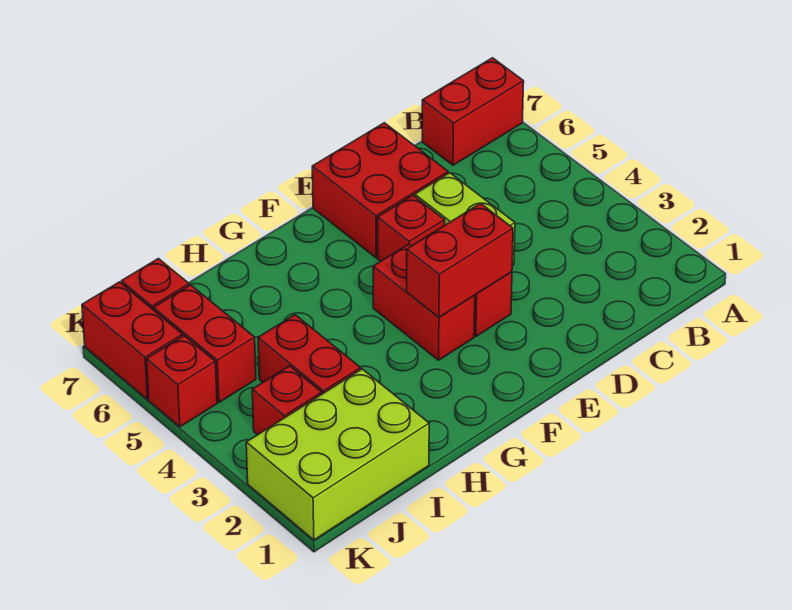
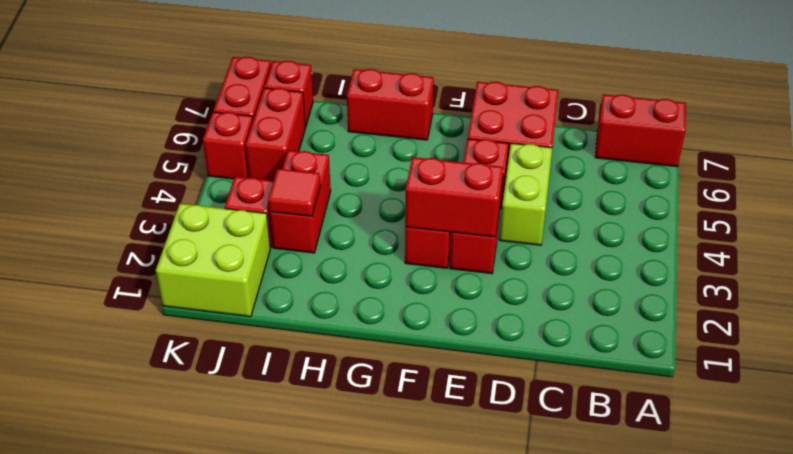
none -> red 1x2 brick [347,69,434,140]
lime 2x3 brick [246,369,429,540] -> lime 2x2 brick [156,204,270,317]
none -> red 1x1 tile [268,169,320,216]

